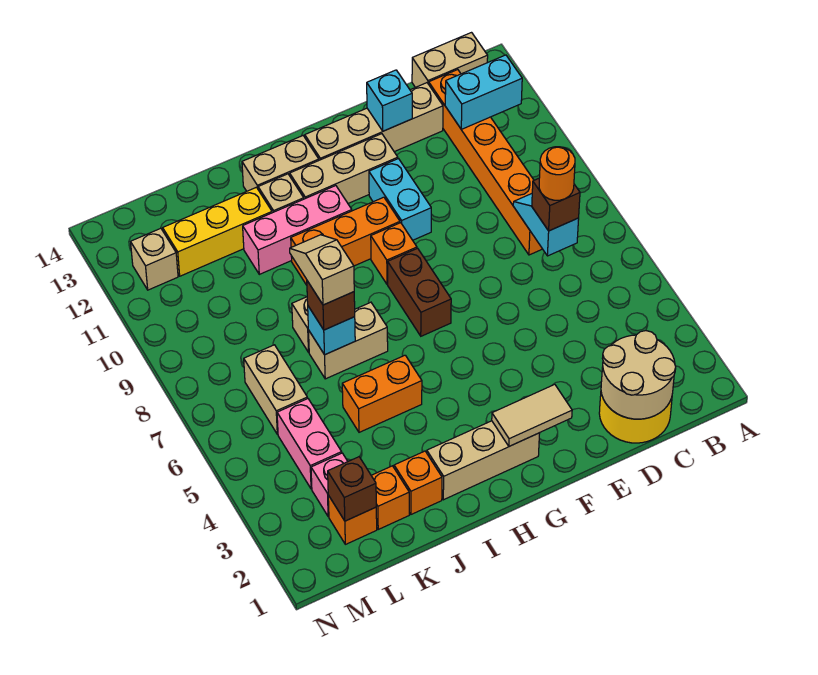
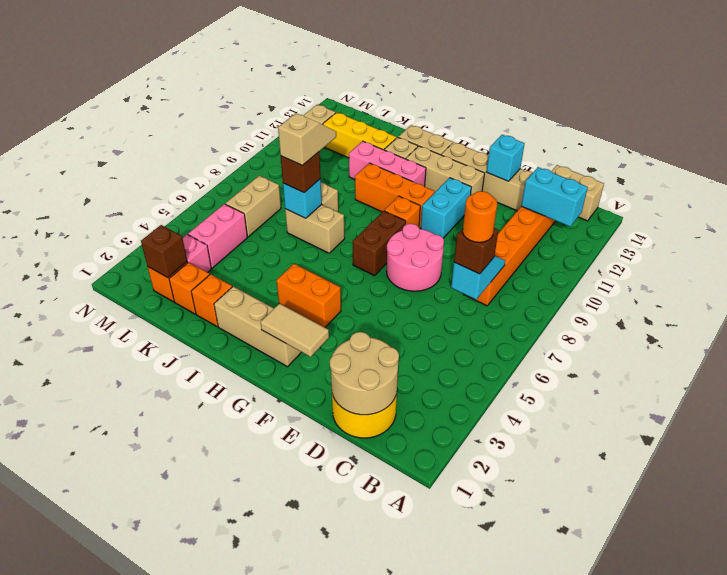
none -> pink 2x2 round brick [386,224,444,291]
orange 1x2 brick [342,355,422,432] -> orange 1x2 brick moved to [276,264,341,327]

